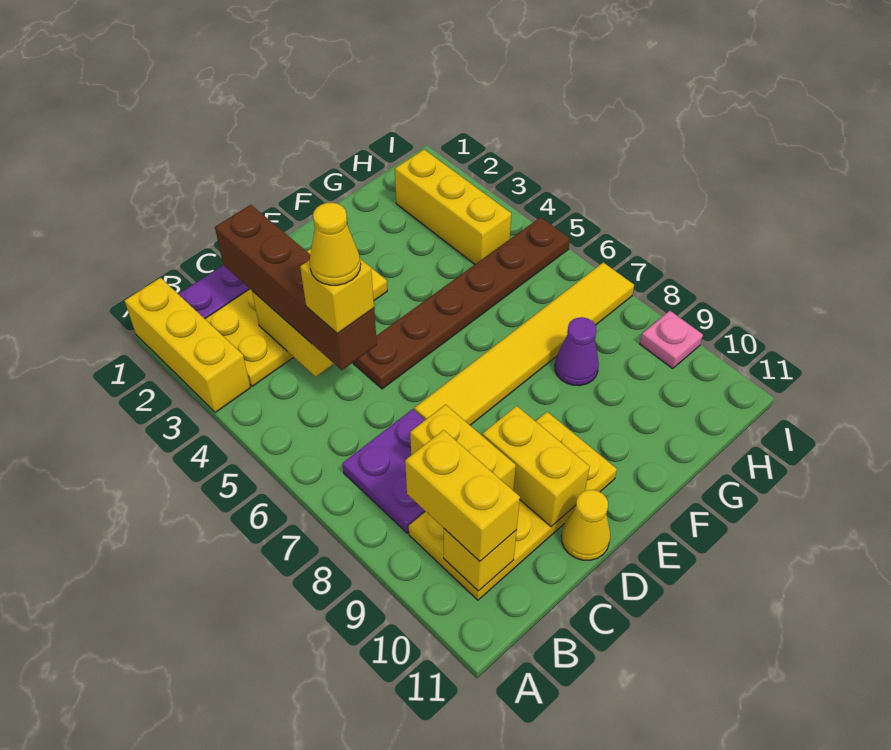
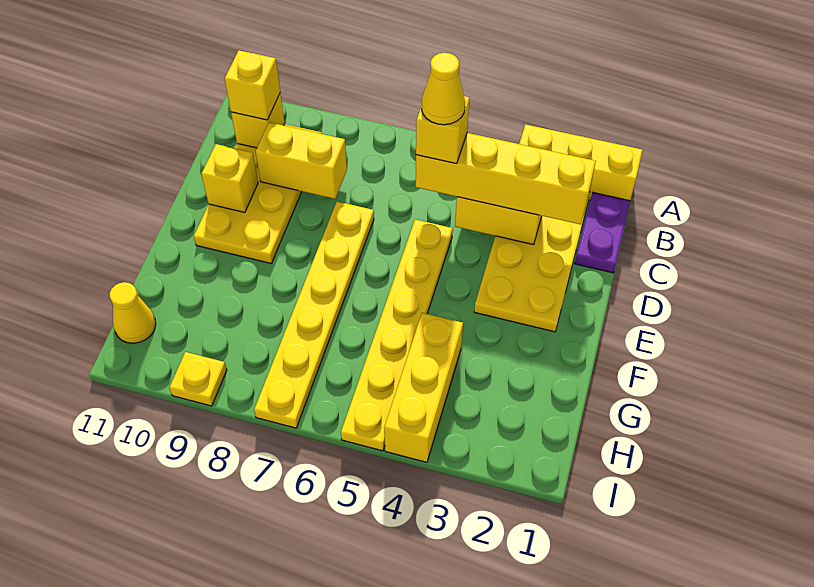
purple 2x2 plate [342,409,426,533] -> none
yellow 1x2 brick [405,430,520,561] -> yellow 1x1 brick [225,50,280,120]
brown 1x4 brick [215,205,377,370] -> yellow 1x4 brick [416,133,596,224]
brown 1x6 plate [353,217,570,389] -> yellow 1x6 plate [341,219,453,451]
yellow 1x6 tile [414,262,634,425] -> yellow 1x6 plate [254,201,374,428]
yellow 1x2 brick [483,406,590,527] -> yellow 1x1 brick [201,144,258,212]
yellow 1x1 cone [561,490,610,560] -> yellow 1x1 cone moved to [110,282,156,343]
purple 1x1 cone [555,317,599,386] -> none
yellow 1x3 brick [395,150,511,264] -> yellow 1x3 brick turned to [384,313,463,462]
pink 1x1 plate [640,311,703,369] -> yellow 1x1 plate [169,352,227,406]

